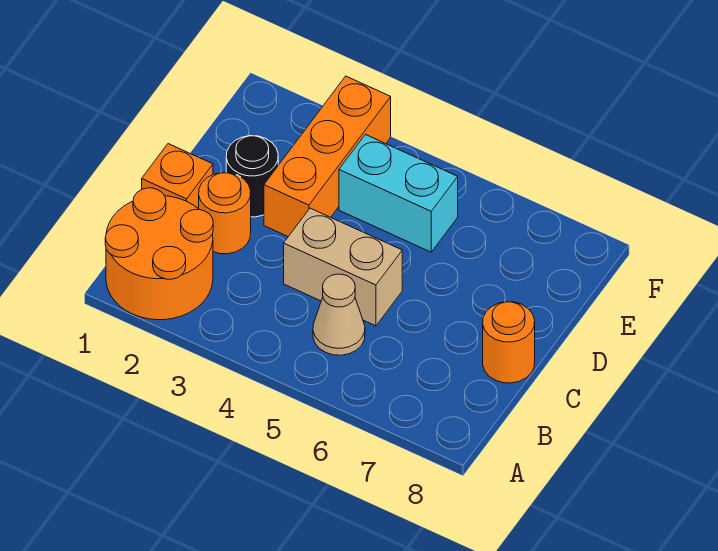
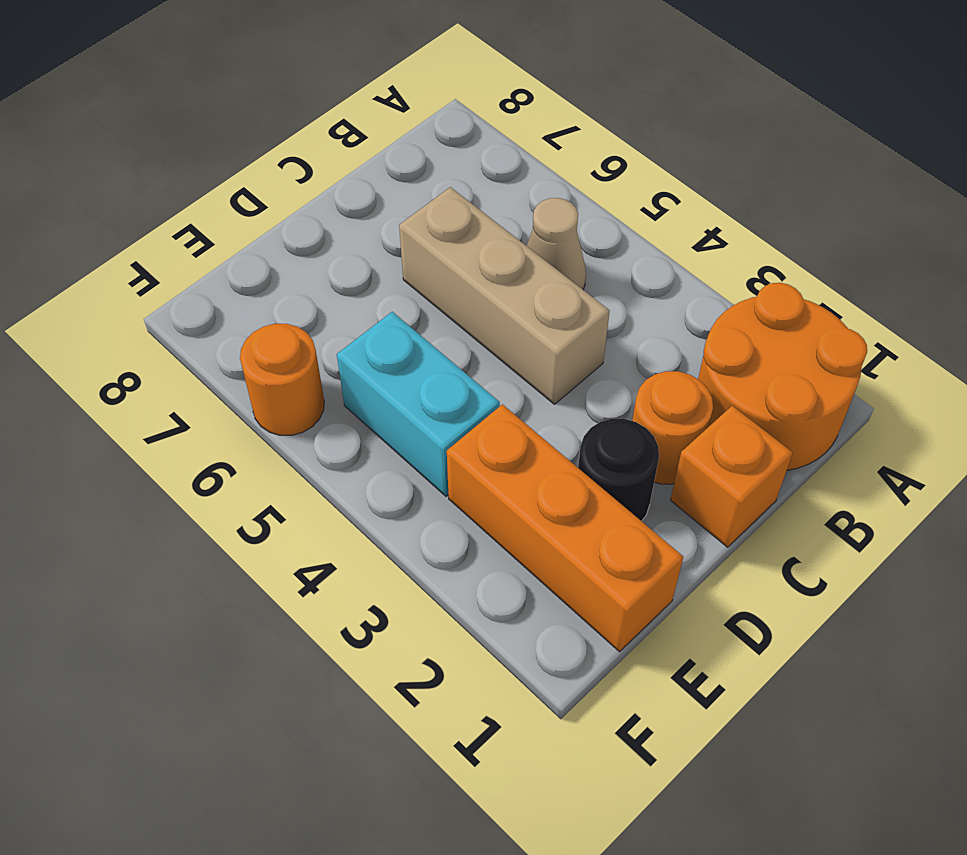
tan 1x2 brick [284,208,402,326] -> tan 1x3 brick [399,187,610,404]
orange 1x1 round brick [483,302,535,383] -> orange 1x1 round brick moved to [240,324,324,435]
orange 1x3 brick [264,76,391,237] -> orange 1x3 brick turned to [447,404,683,652]

